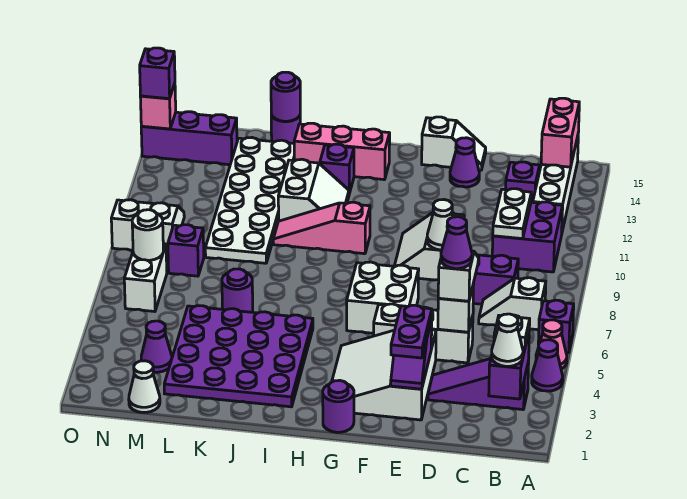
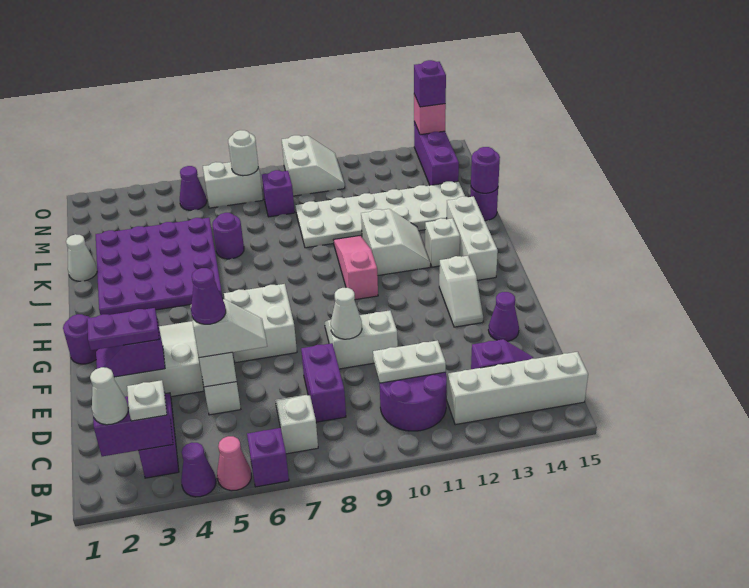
purple 2x2 brick [492,202,562,272] -> purple 2x2 round brick [380,372,447,431]
pink 1x2 brick [541,98,579,167] -> none
white 1x2 slope [422,117,486,170] -> white 1x2 slope moved to [439,256,483,327]
pink 1x3 brick [294,123,390,180] -> white 1x3 brick [447,196,498,280]
white 2x2 slope [278,159,349,221] -> white 2x2 slope turned to [361,209,430,276]
purple 1x1 brick [320,144,354,194] -> white 1x1 brick [425,218,460,267]
white 1x1 cone [129,361,160,412] -> white 1x1 cone moved to [66,234,97,281]
purple 1x1 cone [141,321,172,372] -> purple 1x1 cone moved to [180,166,207,211]

